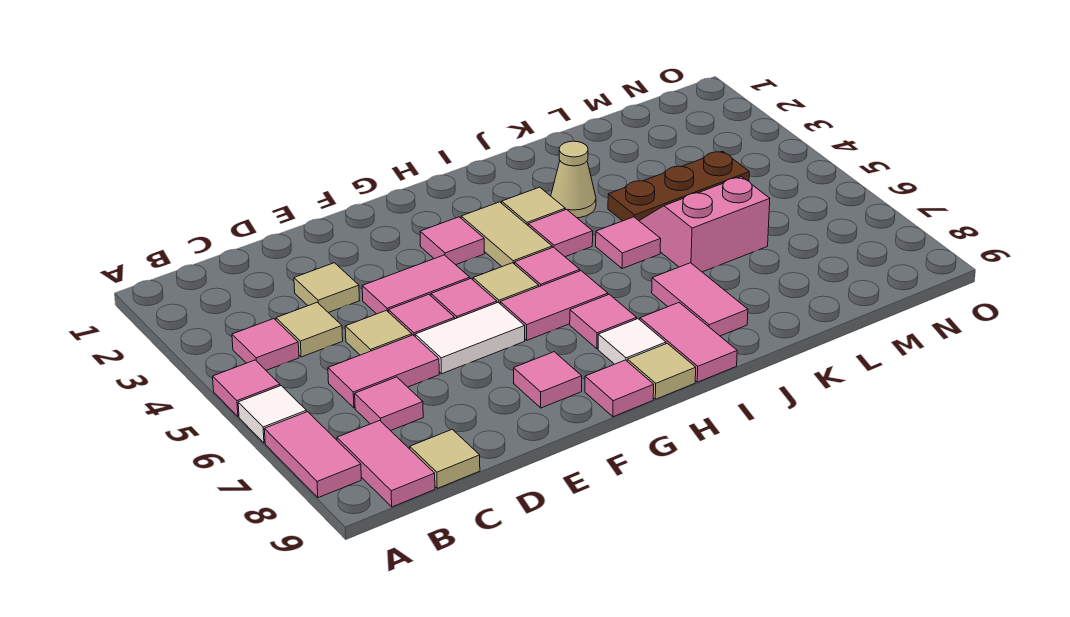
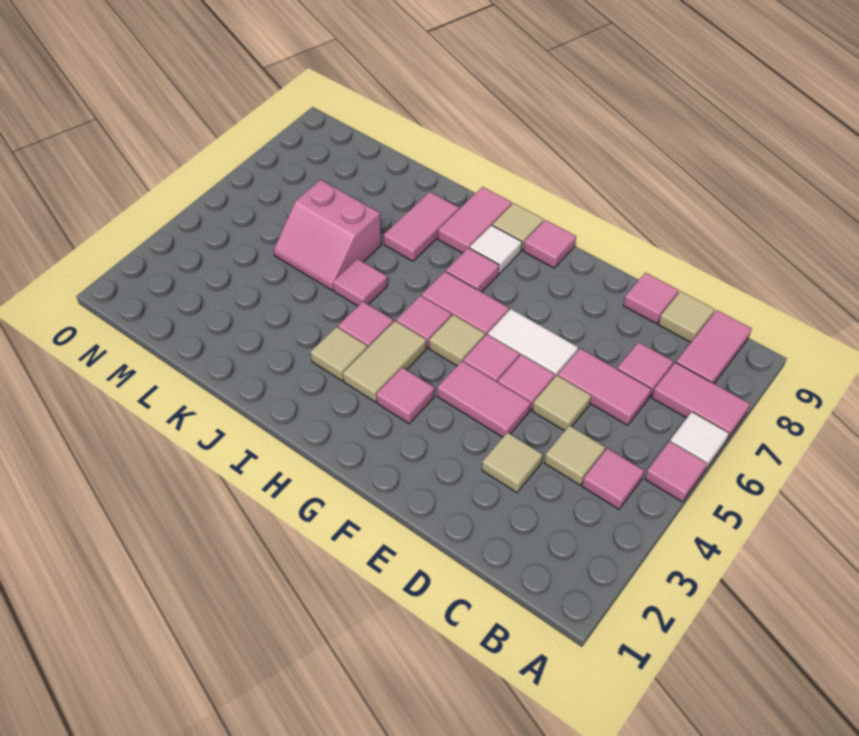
pink 1x2 tile [264,412,361,498] -> pink 1x2 tile turned to [652,362,750,441]
pink 1x1 tile [514,352,582,408] -> pink 1x1 tile moved to [623,273,679,324]
tan 1x1 cone [551,141,596,218] -> none
brown 1x3 plate [608,151,749,221] -> none

